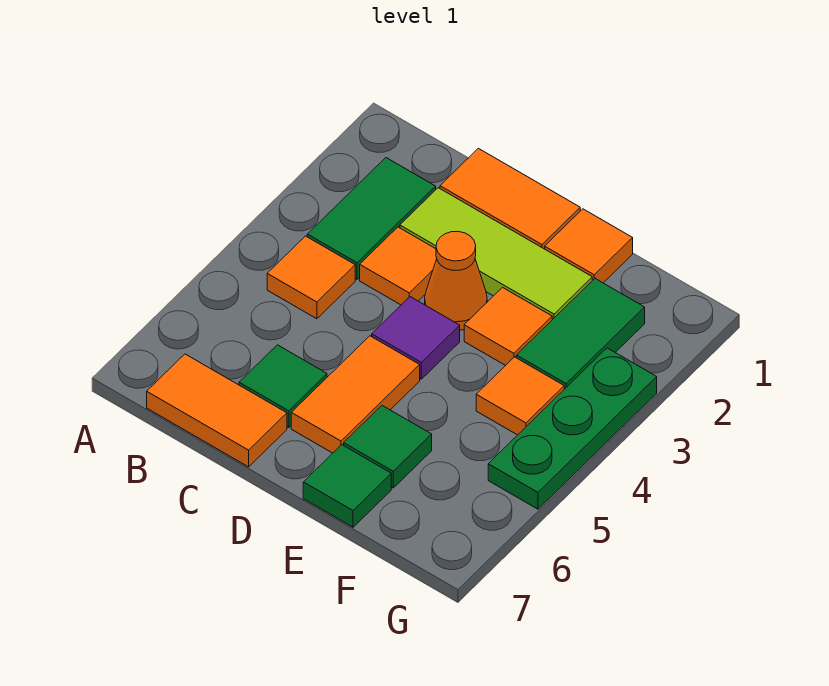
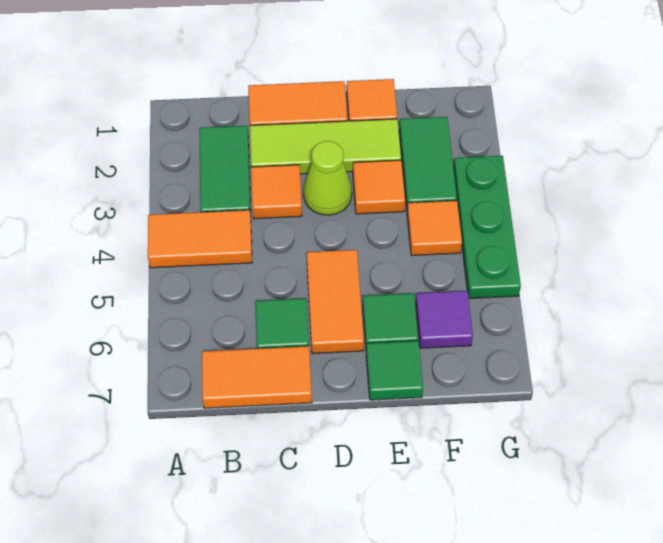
orange 1x1 tile [267,236,355,319] -> orange 1x2 tile [148,210,252,268]
orange 1x1 cone [425,231,487,330] -> lime 1x1 cone [303,141,352,215]
purple 1x1 tile [372,297,460,379] -> purple 1x1 tile moved to [416,291,473,348]

